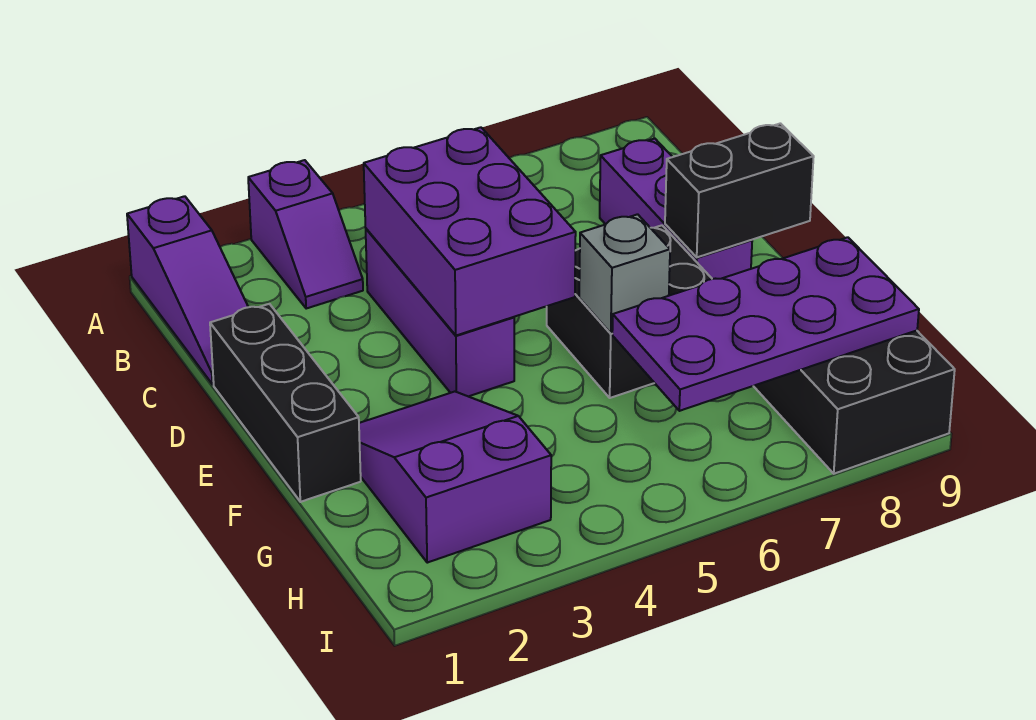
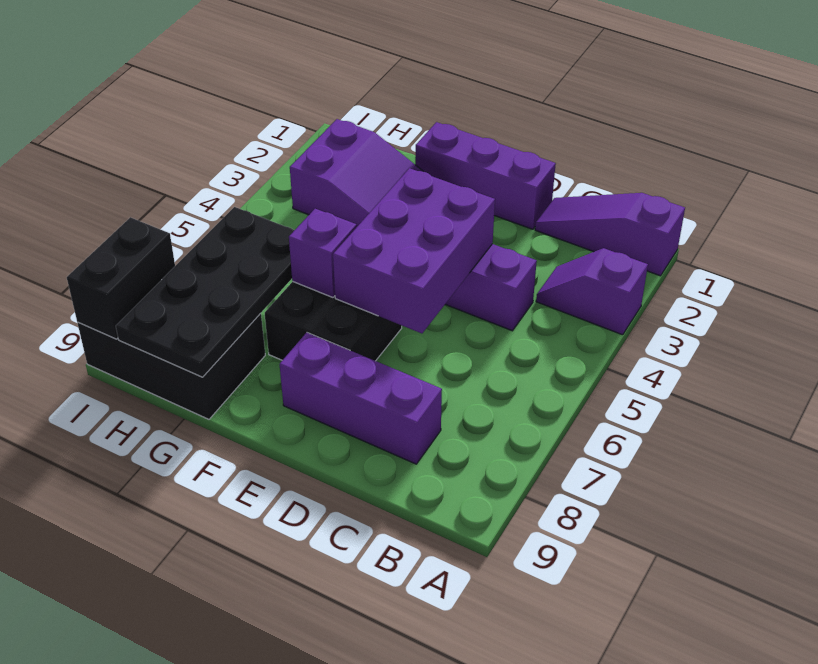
purple 2x3 brick [364,127,576,335] -> purple 2x3 brick turned to [333,168,495,333]
black 1x3 brick [210,304,361,502] -> purple 1x3 brick [415,122,556,229]
black 1x2 brick [665,123,814,257] -> black 1x2 brick moved to [67,217,175,339]
grey 1x1 brick [579,214,670,333] -> purple 1x1 brick [289,209,357,297]
purple 2x4 plate [612,237,919,411] -> black 2x4 plate [116,207,294,377]

